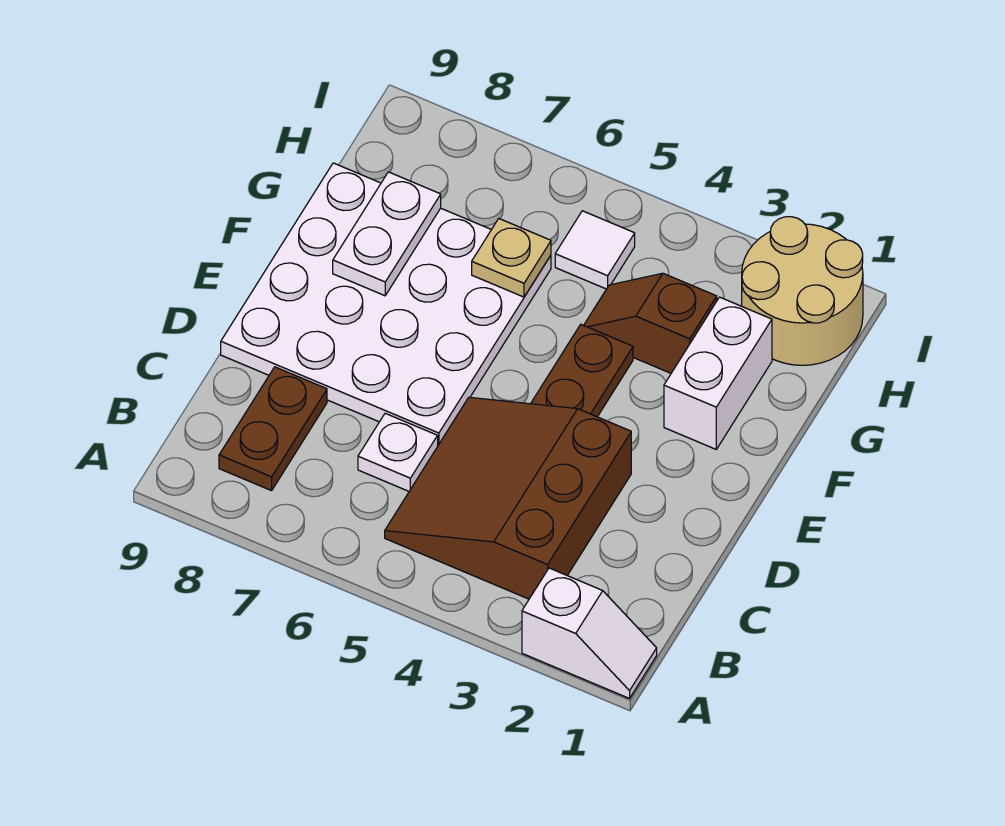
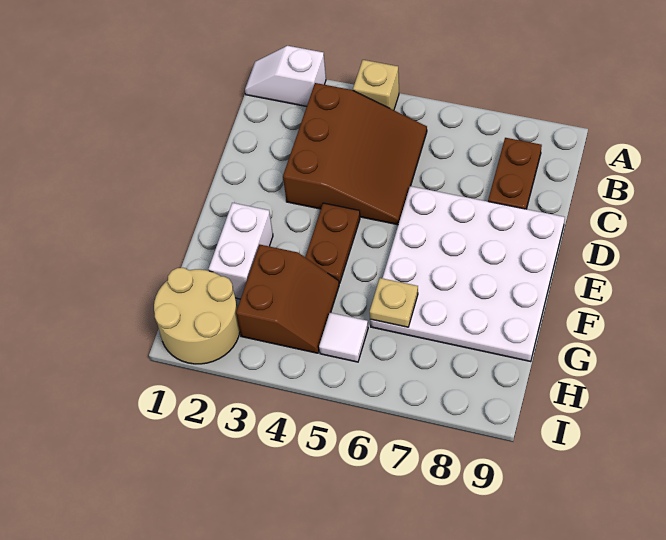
none -> tan 1x1 brick [353,60,399,110]
white 1x1 plate [358,413,438,491] -> none
white 1x2 plate [333,172,441,296] -> none
brown 1x2 slope [584,273,717,373] -> brown 2x2 slope [236,245,339,353]

